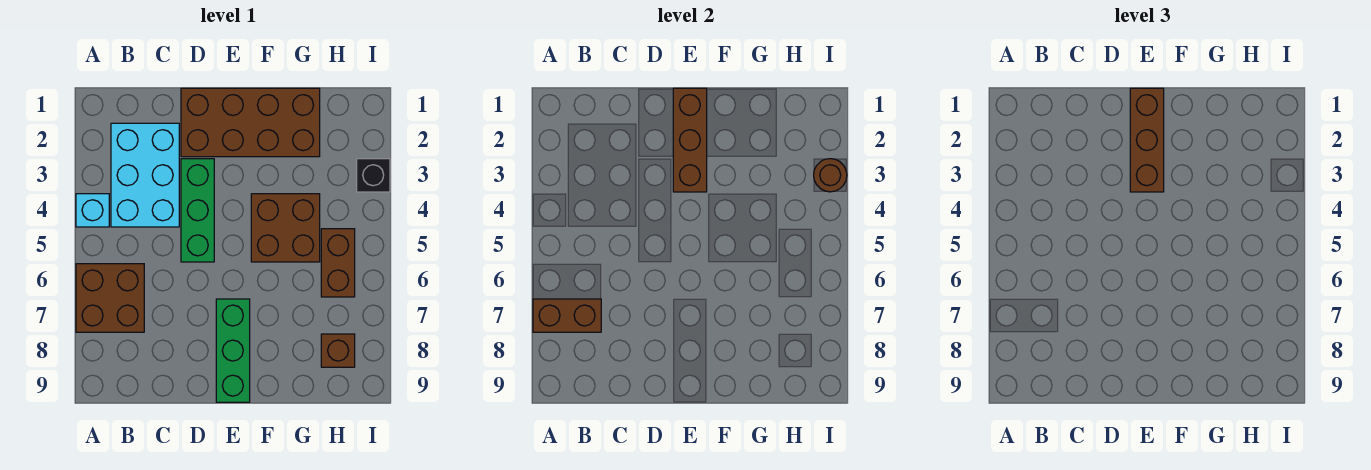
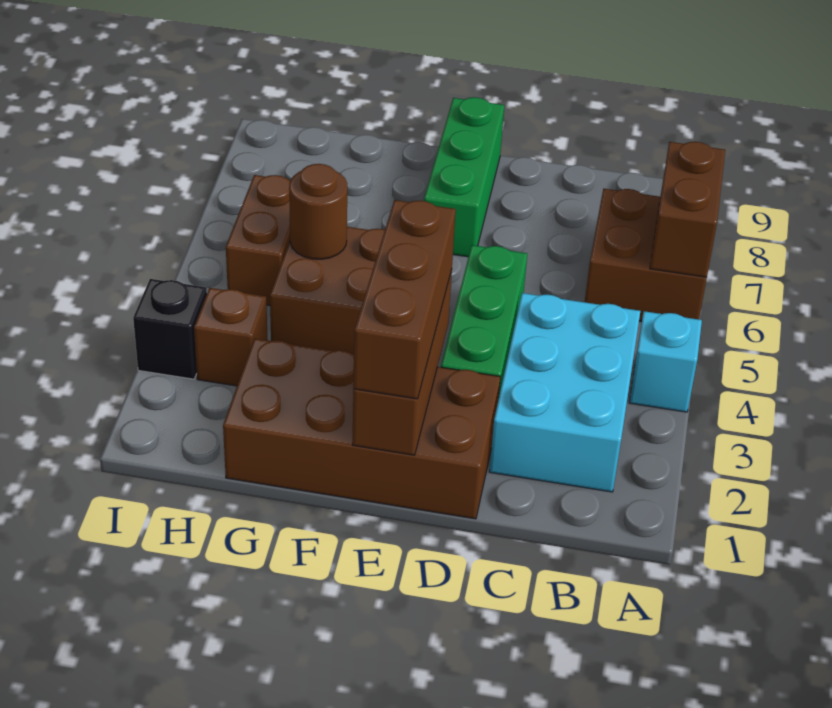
brown 1x2 brick [533,299,601,332] -> brown 1x2 brick turned to [650,142,725,278]
brown 1x1 brick [321,334,355,367] -> brown 1x1 brick moved to [194,288,268,386]
brown 1x1 round brick [814,159,847,192] -> brown 1x1 round brick moved to [289,164,347,259]

